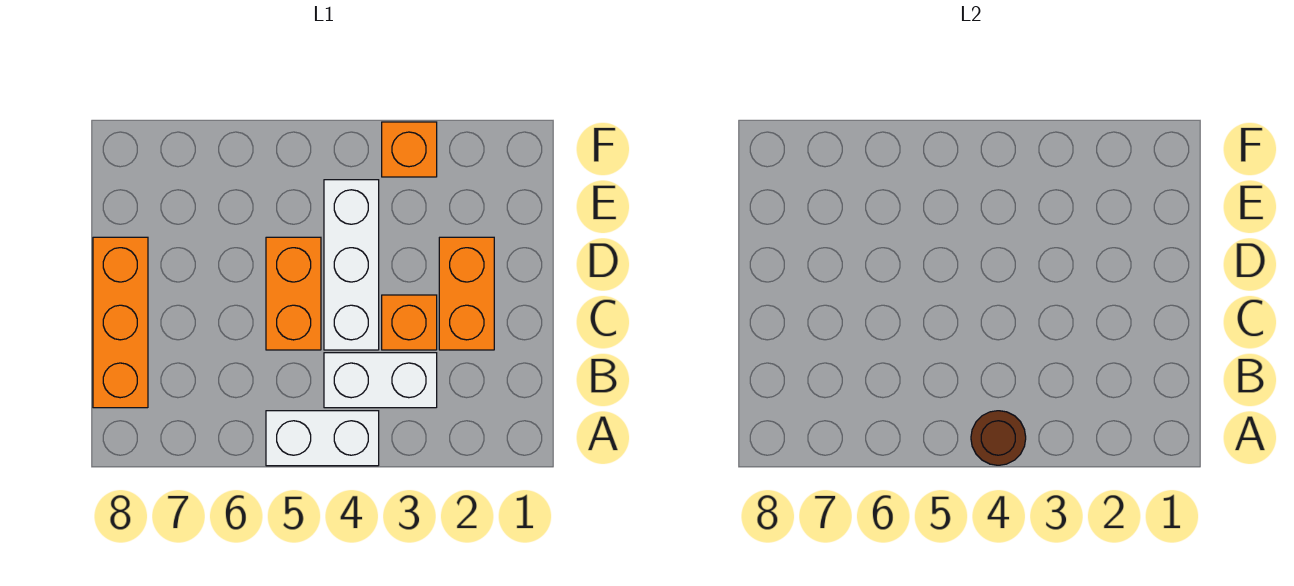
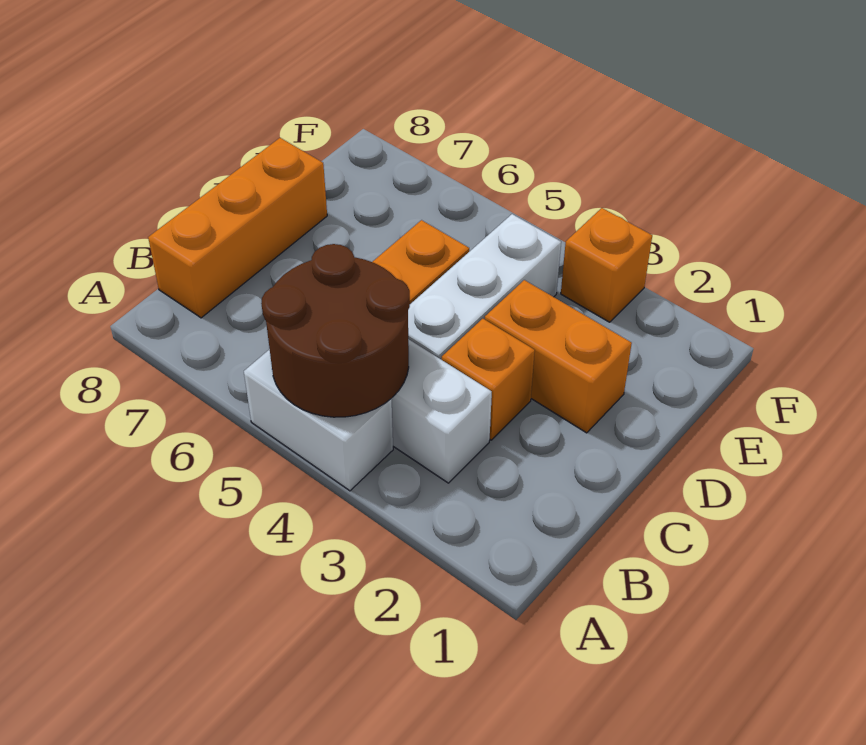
brown 1x1 round brick [971,411,1026,465] -> brown 2x2 round brick [261,244,410,417]
orange 1x2 brick [439,237,494,350] -> orange 1x2 brick turned to [485,280,632,433]

